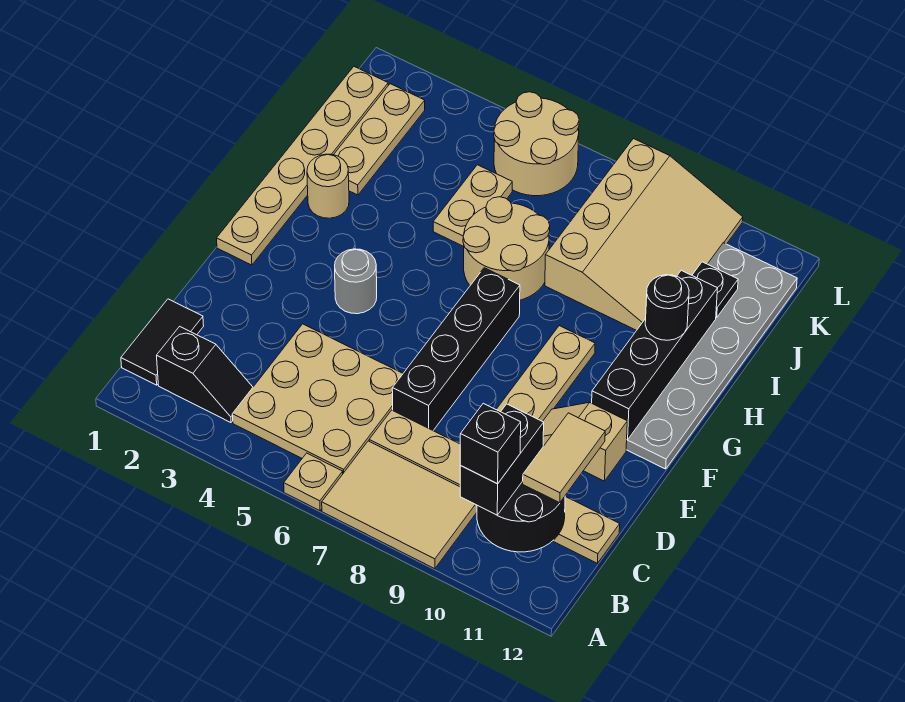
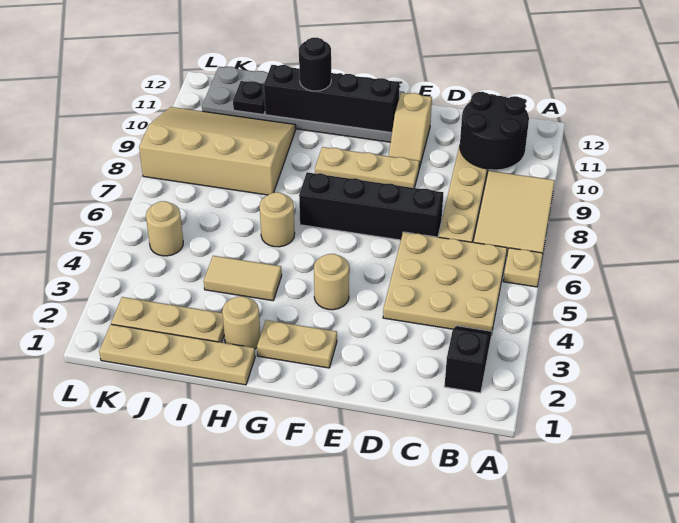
black 1x2 tile [121,299,204,385] -> none
black 1x2 brick [460,404,544,515] -> none
black 1x1 brick [460,403,521,484] -> none
tan 1x2 tile [523,413,605,503] -> tan 1x2 tile moved to [204,256,282,301]
tan 1x6 plate [217,67,388,265] -> tan 1x4 plate [99,324,255,385]
grey 1x1 round brick [335,249,377,314] -> tan 1x1 round brick [314,254,349,310]
tan 2x2 round brick [463,197,550,300] -> tan 1x1 round brick [260,192,295,247]
tan 1x2 plate [433,165,512,247] -> tan 1x2 plate moved to [257,320,337,368]
tan 2x2 round brick [494,92,579,196] -> tan 1x1 round brick [146,201,183,256]

